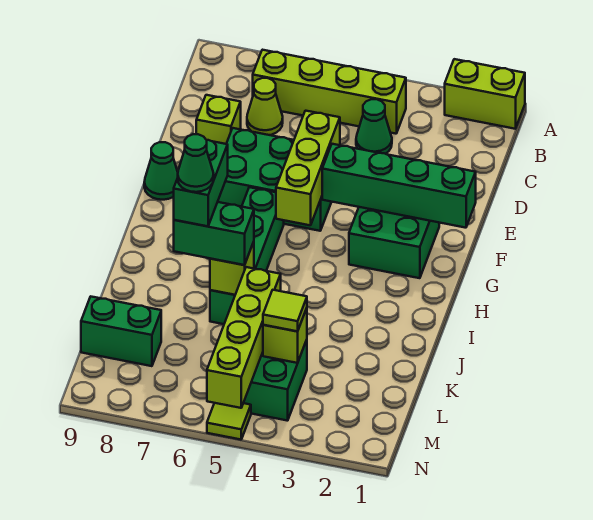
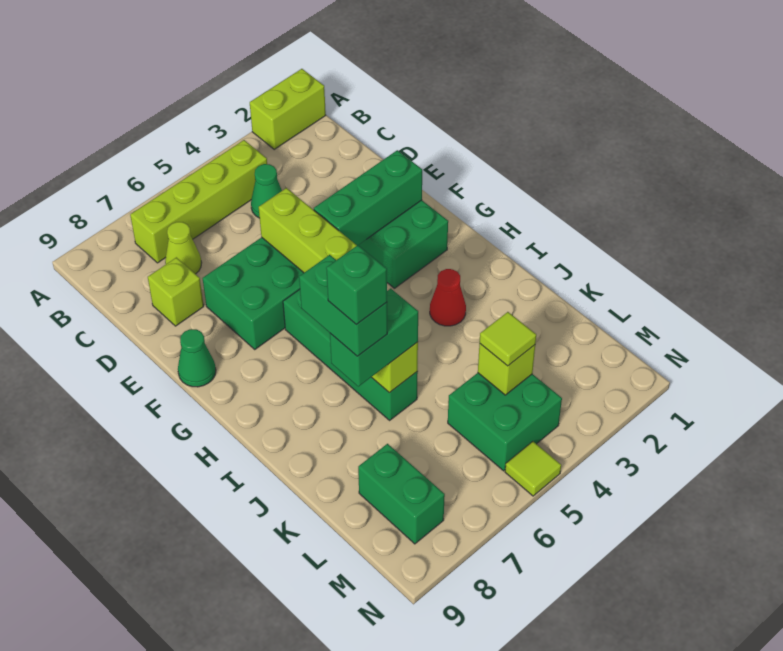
green 1x4 brick [322,144,476,228] -> green 1x3 brick [314,150,422,245]
none -> red 1x1 cone [430,269,466,326]
green 1x1 cone [178,134,214,192] -> green 1x1 brick [326,245,387,325]
lime 1x4 brick [207,267,281,408] -> none
green 1x2 brick [81,297,161,366] -> green 1x2 brick turned to [358,444,445,544]

